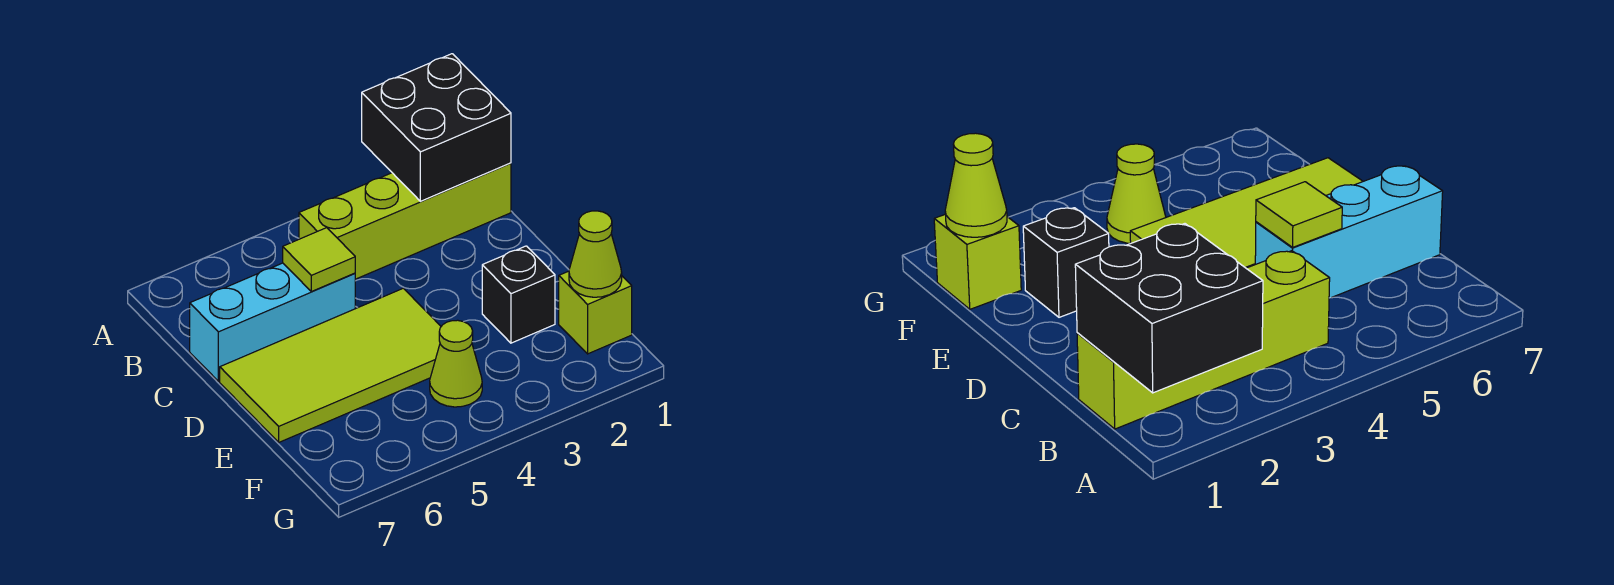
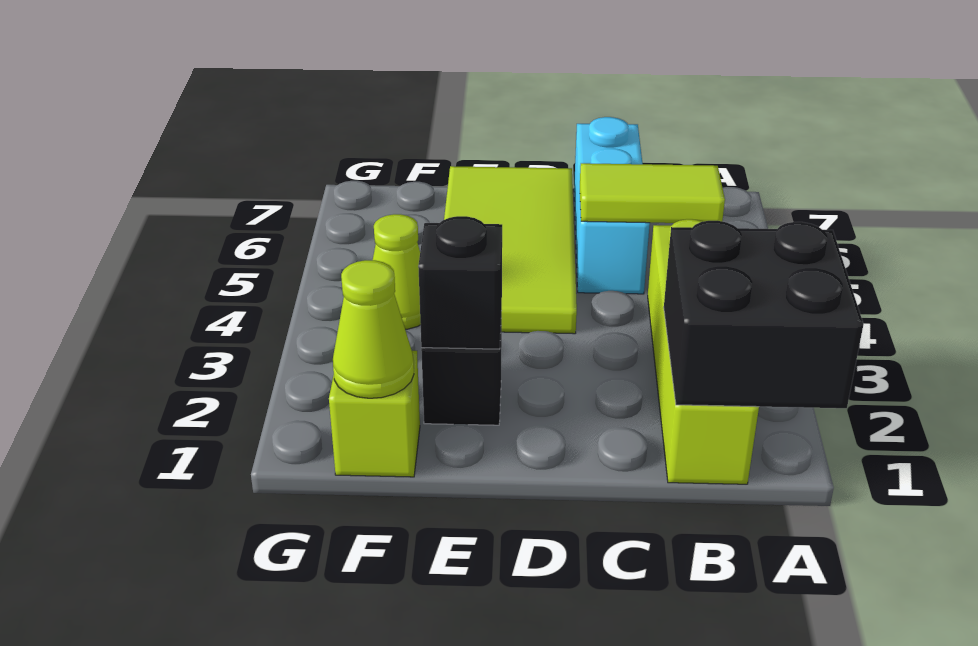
lime 1x1 tile [283,228,355,292] -> lime 1x2 tile [580,163,725,223]
none -> black 1x1 brick [418,216,502,349]

